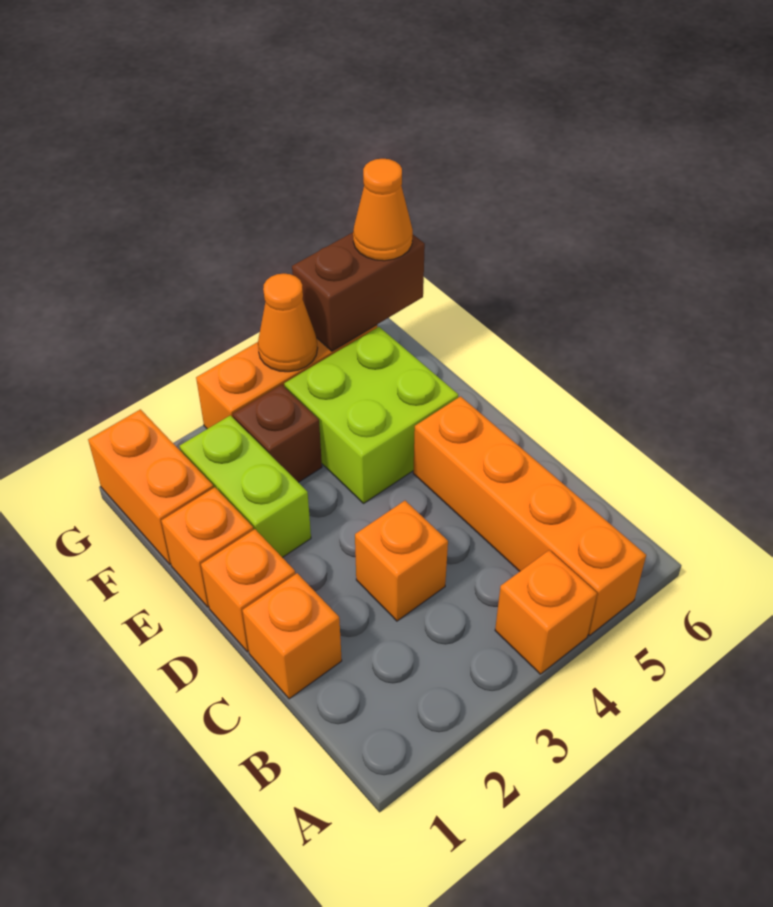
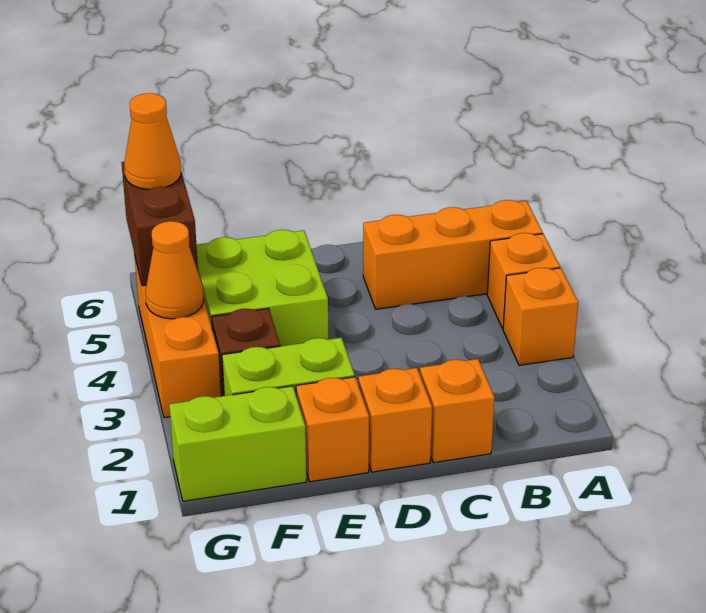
orange 1x4 brick [413,396,646,636] -> orange 1x3 brick [363,200,543,309]
orange 1x1 brick [355,501,448,621] -> orange 1x1 brick moved to [503,268,578,365]
orange 1x2 brick [88,409,213,564] -> lime 1x2 brick [169,386,306,501]

